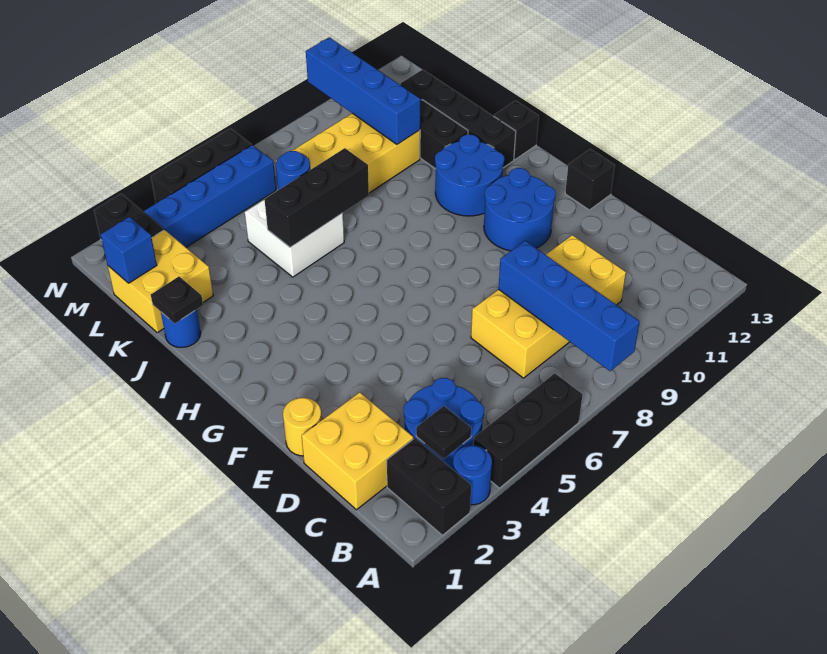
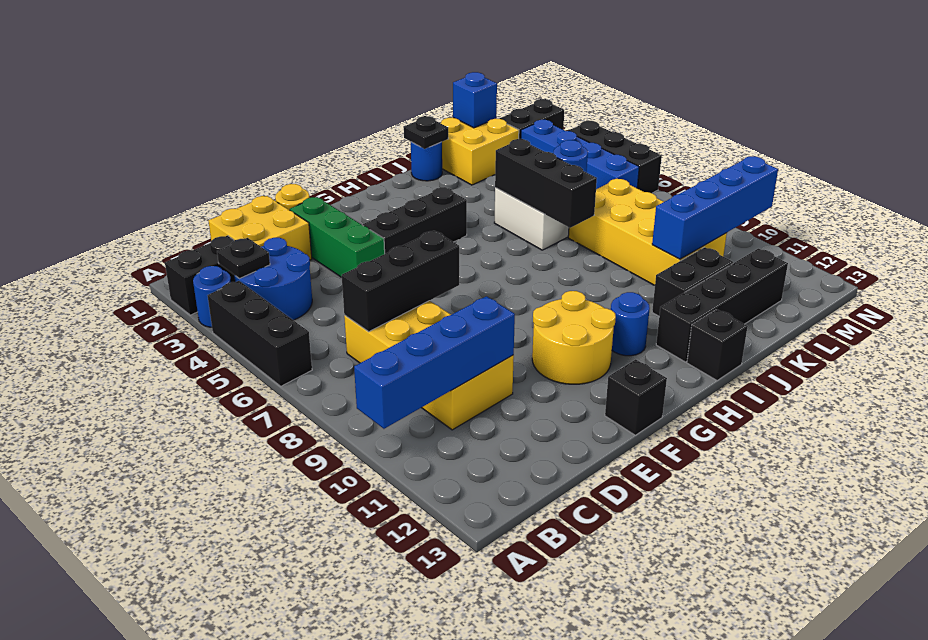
blue 1x4 brick [499,241,640,371] -> blue 1x4 brick moved to [354,296,515,429]
none -> black 1x3 brick [342,231,459,332]
none -> green 1x3 brick [290,197,385,278]
none -> black 1x3 brick [363,187,467,254]
blue 2x2 round brick [484,168,556,251] -> yellow 2x2 round brick [532,291,616,384]
blue 2x2 round brick [435,134,504,216] -> blue 1x1 round brick [611,292,650,356]

